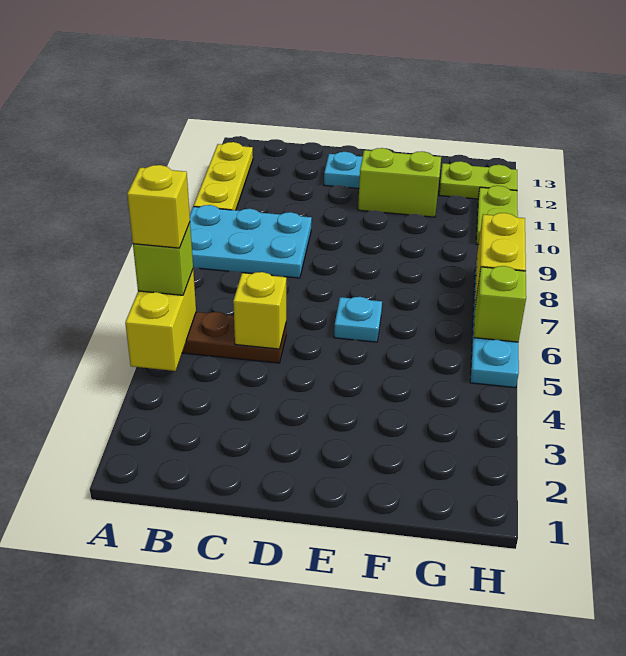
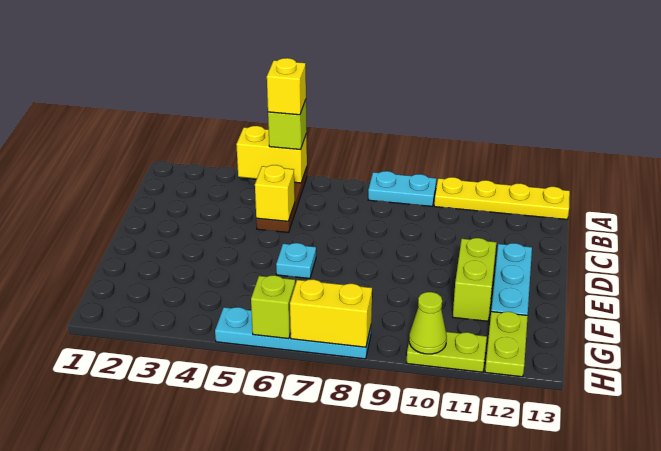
cyan 2x3 plate [190,205,312,278] -> cyan 1x2 plate [368,171,436,206]
yellow 1x3 plate [194,142,253,210] -> yellow 1x4 plate [434,177,570,219]
none -> lime 1x1 cone [409,292,447,354]

